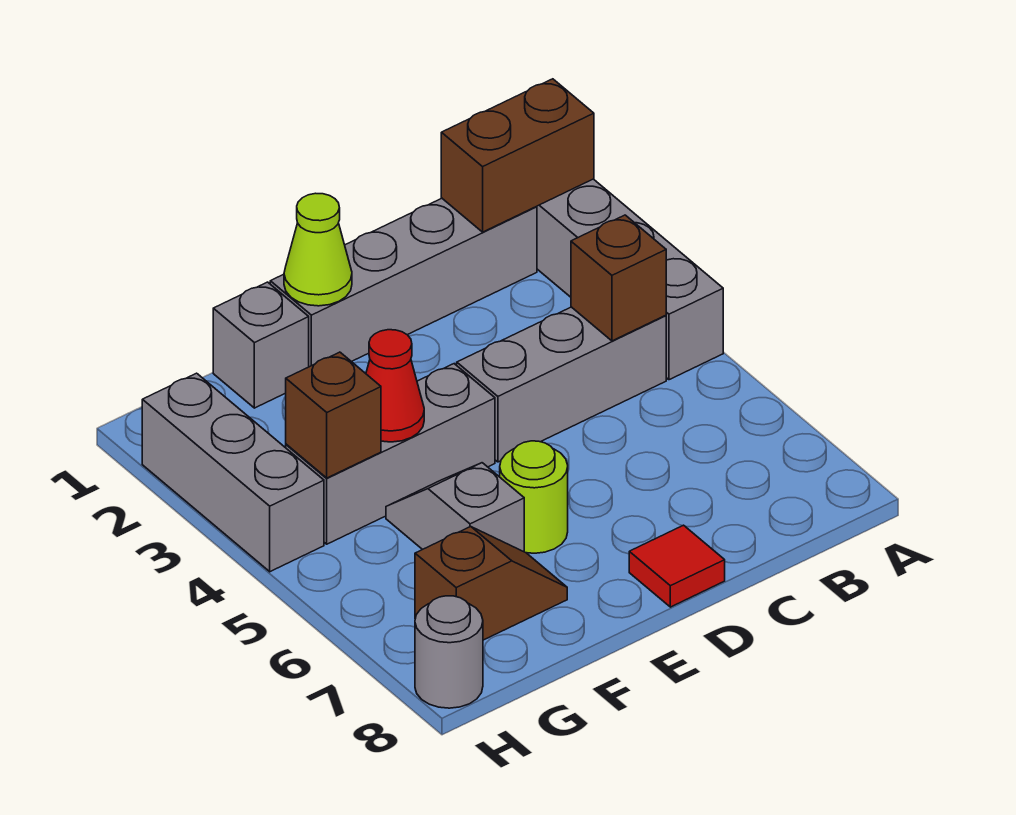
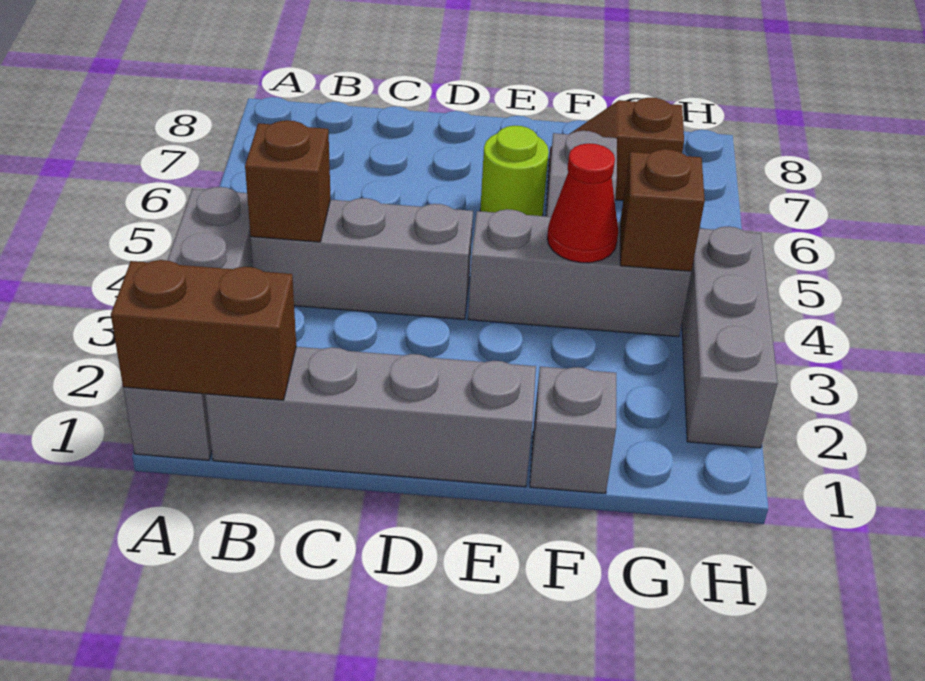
red 1x1 tile [629,525,725,607] -> none
lime 1x1 cone [284,193,352,306] -> none
grey 1x1 round brick [415,596,483,708] -> none

